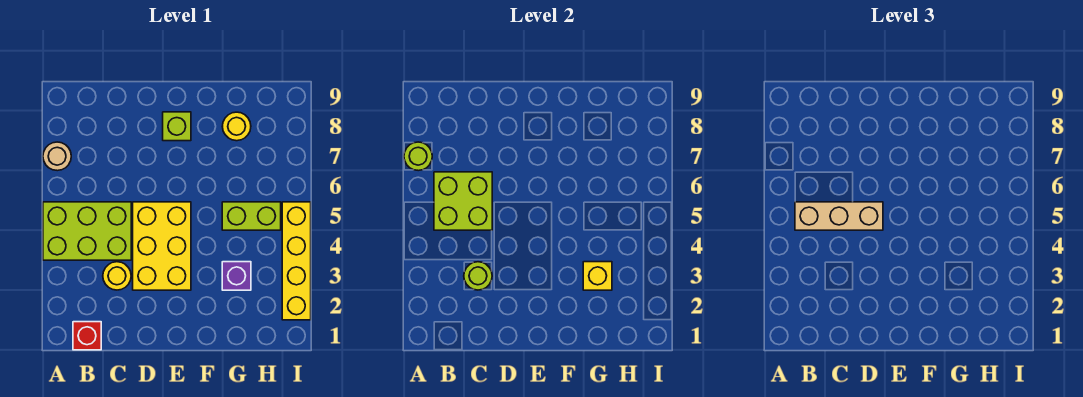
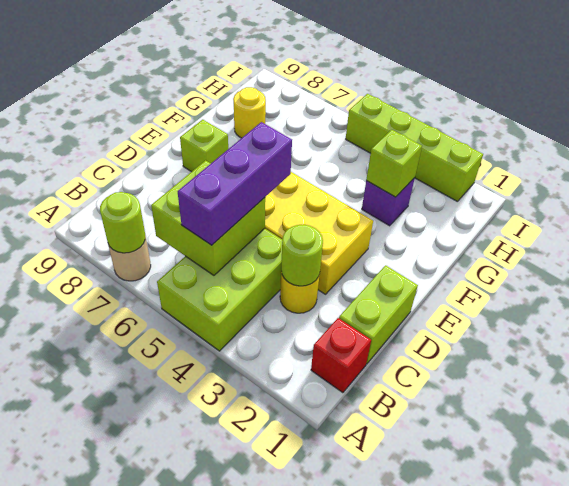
tan 1x3 brick [795,202,883,230] -> purple 1x3 brick [178,122,292,245]
yellow 1x1 brick [583,262,612,290] -> lime 1x1 brick [366,130,422,197]
lime 1x2 brick [222,202,281,230] -> lime 1x2 brick moved to [339,265,418,364]
yellow 1x4 brick [282,202,311,320] -> lime 1x4 brick [346,94,483,202]

